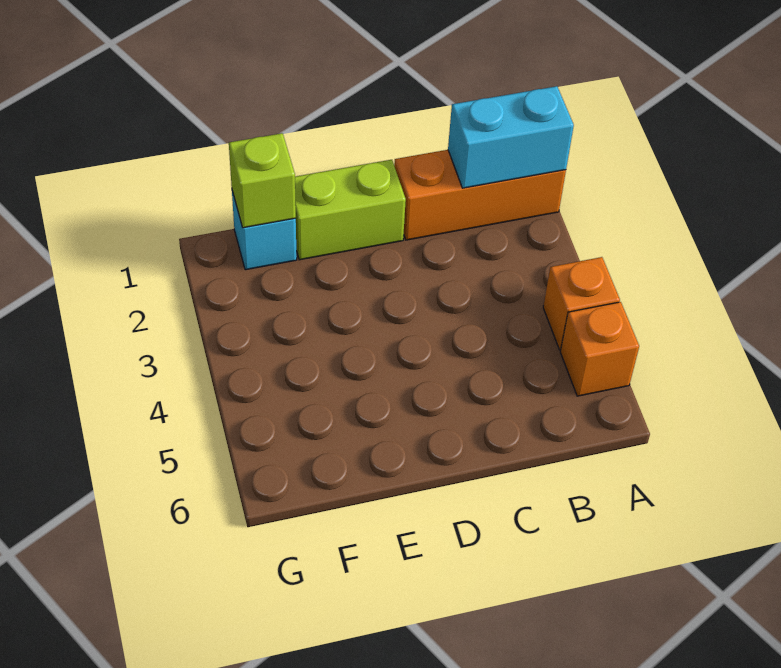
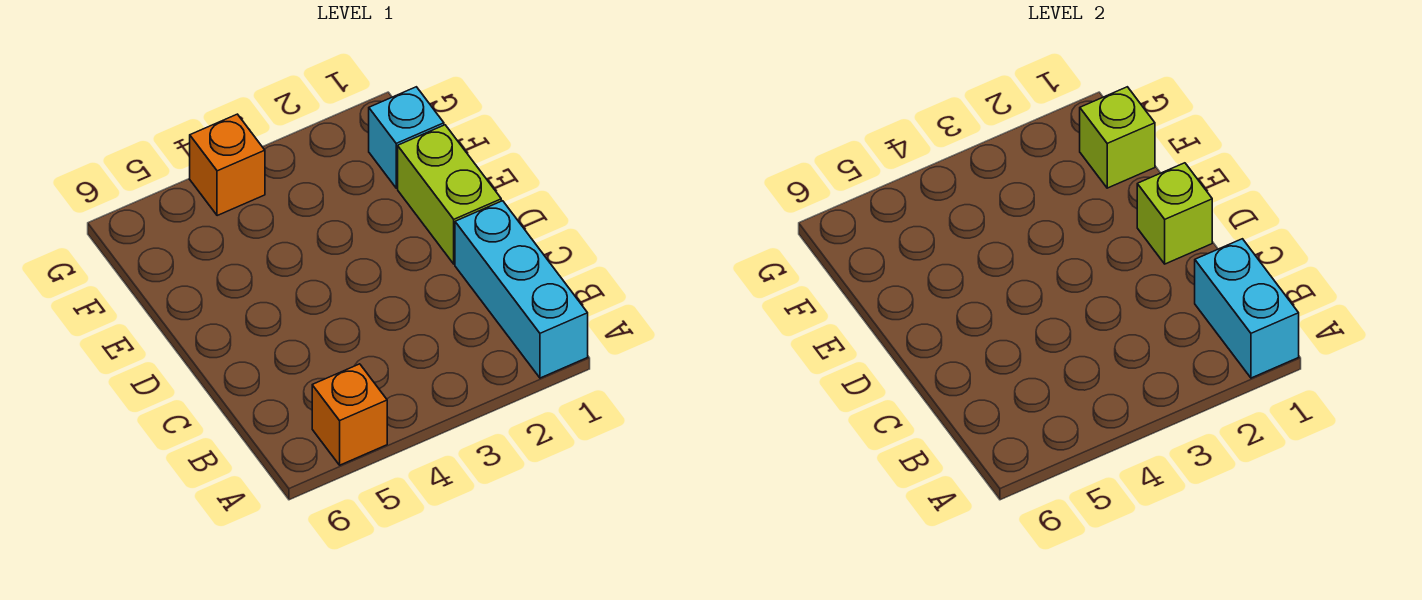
orange 1x3 brick [394,150,566,240] -> cyan 1x3 brick [455,201,588,378]
orange 1x1 brick [543,257,620,350] -> orange 1x1 brick moved to [190,114,265,216]
none -> lime 1x1 brick [1137,163,1212,264]

